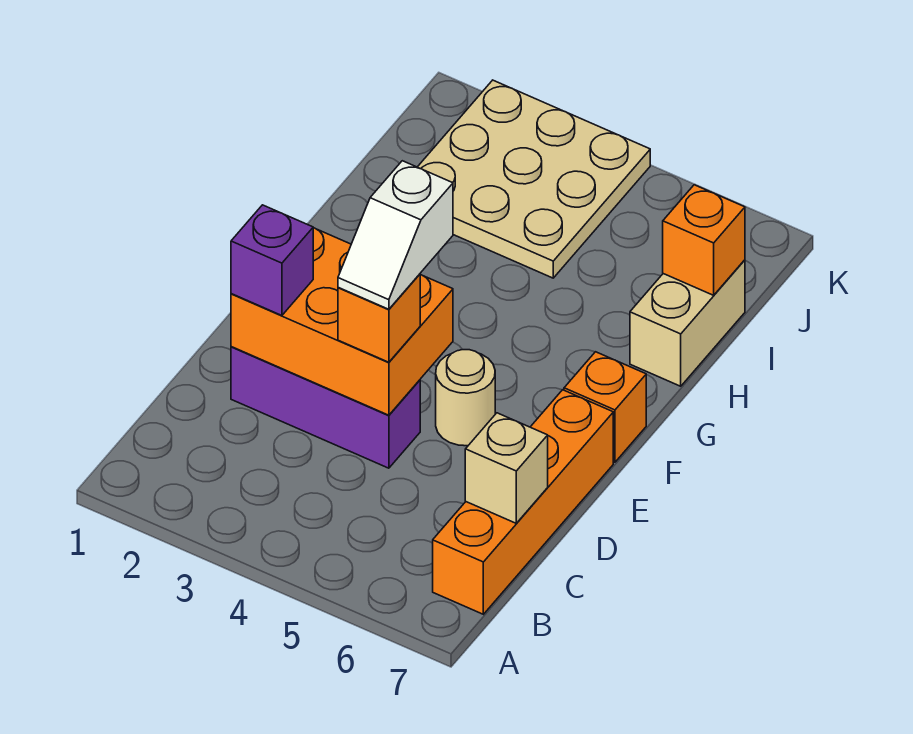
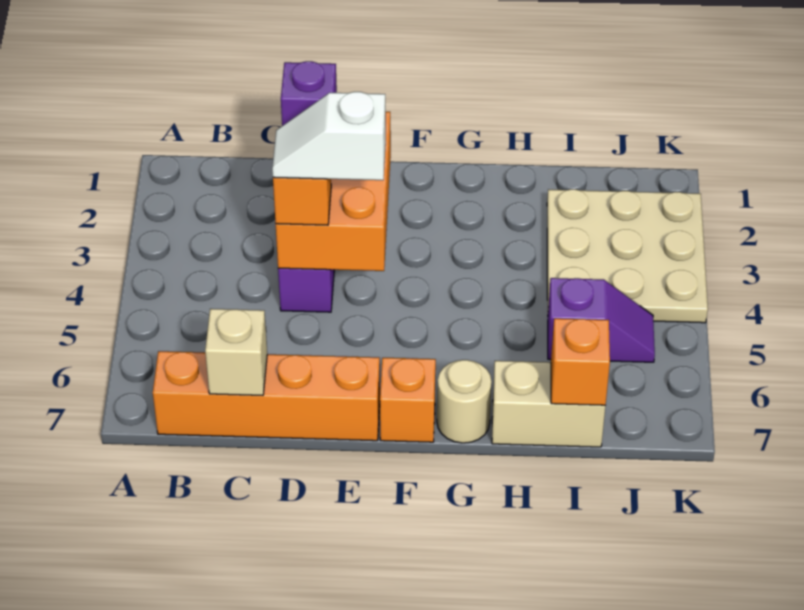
tan 1x1 round brick [436,350,495,446] -> tan 1x1 round brick moved to [437,360,492,443]
none -> purple 1x2 slope [548,278,655,362]

